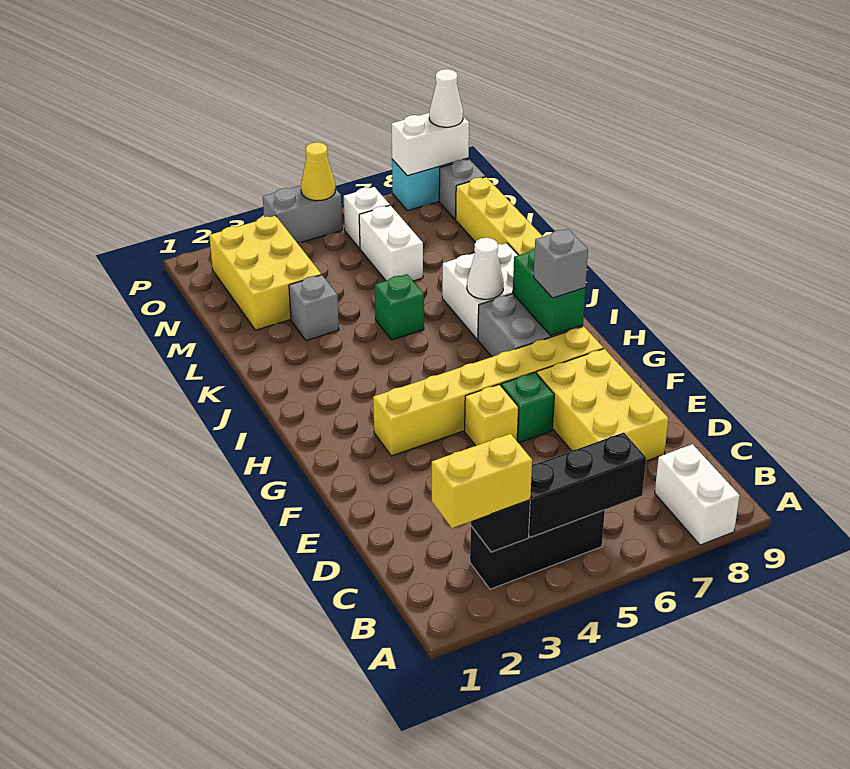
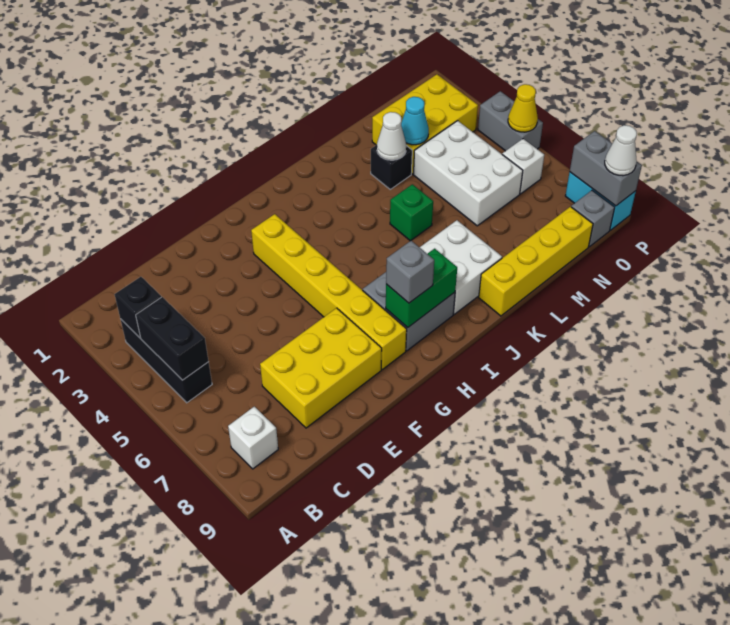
white 1x2 brick [655,444,740,545] -> white 1x1 brick [228,407,278,469]
yellow 1x2 brick [432,434,532,528] -> none
black 1x3 brick [529,432,646,537] -> black 1x2 brick [136,297,209,380]
yellow 1x1 brick [465,384,519,446] -> none
green 1x1 brick [501,372,554,442] -> none
white 1x1 cone [467,238,504,299] -> white 1x1 cone moved to [377,112,406,160]
grey 1x1 brick [289,275,339,341] -> black 1x1 brick [371,145,412,189]
none -> cyan 1x1 cone [401,97,429,145]
white 1x2 brick [359,205,423,281] -> white 2x3 brick [414,121,523,226]
white 1x2 brick [392,113,469,176] -> grey 1x2 brick [570,131,642,206]

